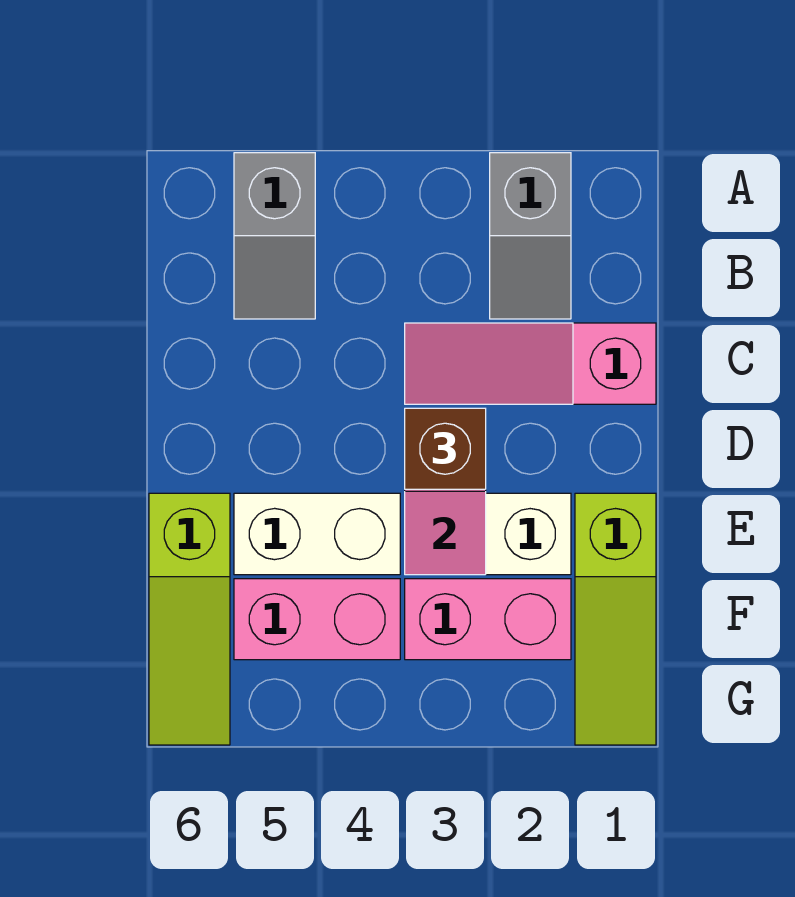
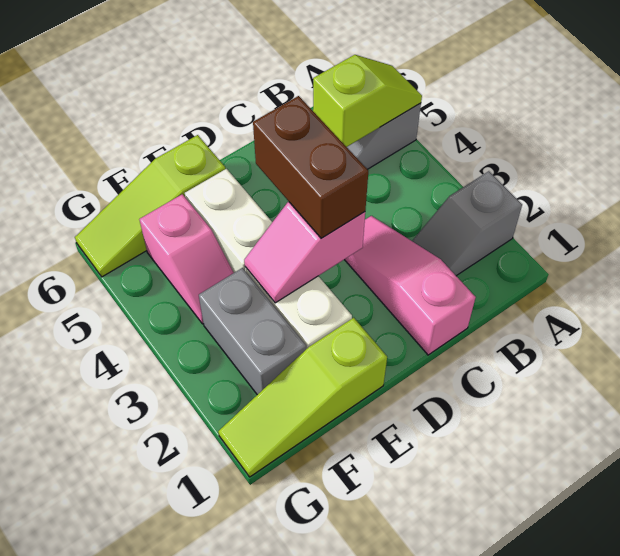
none -> lime 1x2 slope [313,55,422,147]
brown 1x1 brick [405,408,486,489] -> brown 1x2 brick [253,96,368,238]
pink 1x2 brick [405,579,571,660] -> grey 1x2 brick [199,268,306,395]
pink 1x2 brick [234,579,400,660] -> pink 1x2 slope [139,194,234,324]

